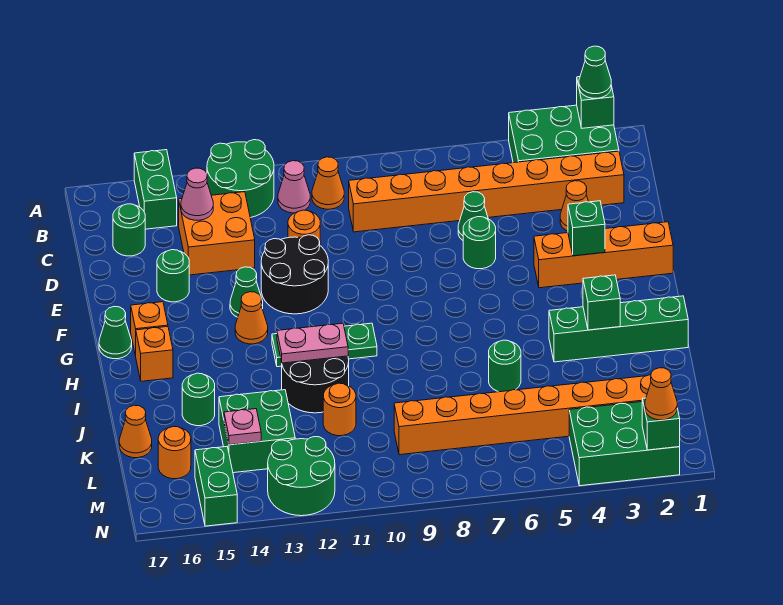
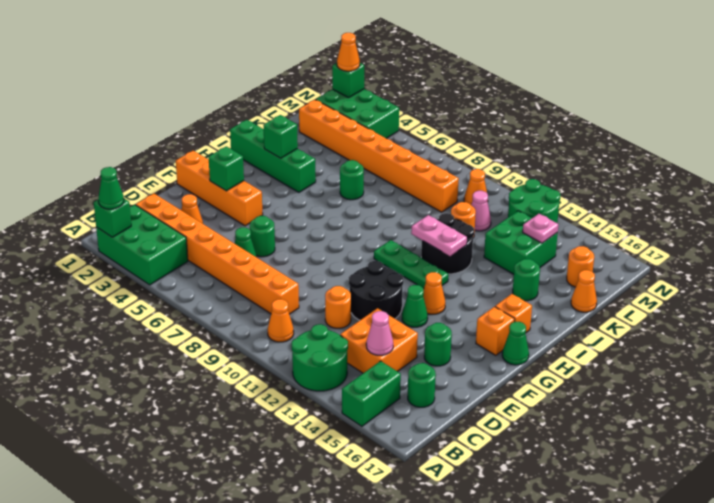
pink 1x1 cone [278,161,310,213] -> pink 1x1 cone moved to [471,191,491,231]
none -> orange 1x1 cone [464,169,488,205]
green 1x2 brick [195,447,237,526] -> none

